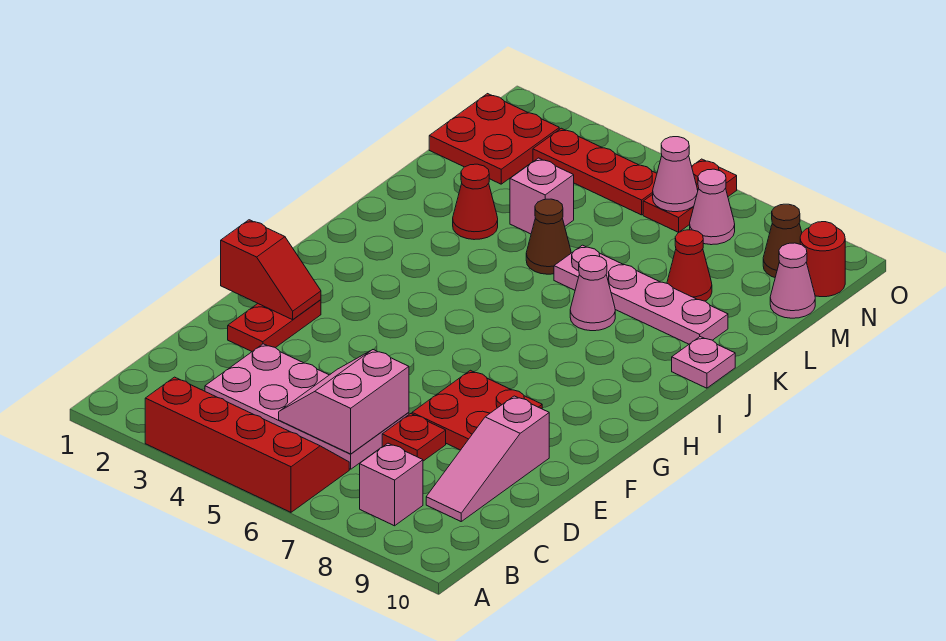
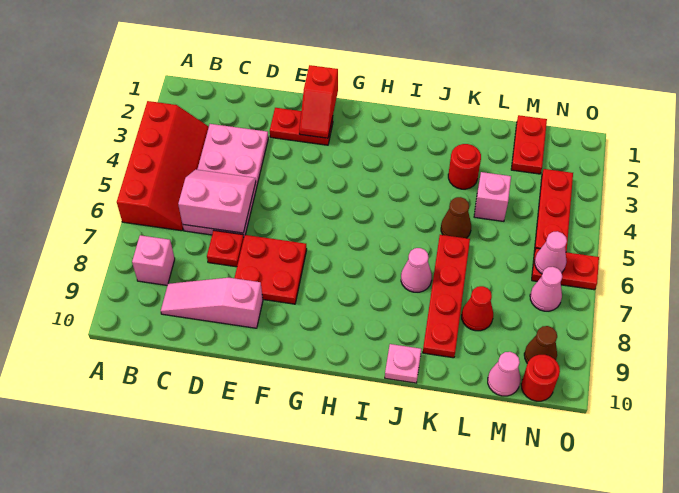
red 1x1 cone [453,164,498,240] -> red 1x1 round brick [448,144,481,189]
pink 1x4 plate [554,245,728,344] -> red 1x4 plate [423,235,470,358]
red 2x2 plate [429,94,559,184] -> red 1x2 plate [511,115,547,174]

